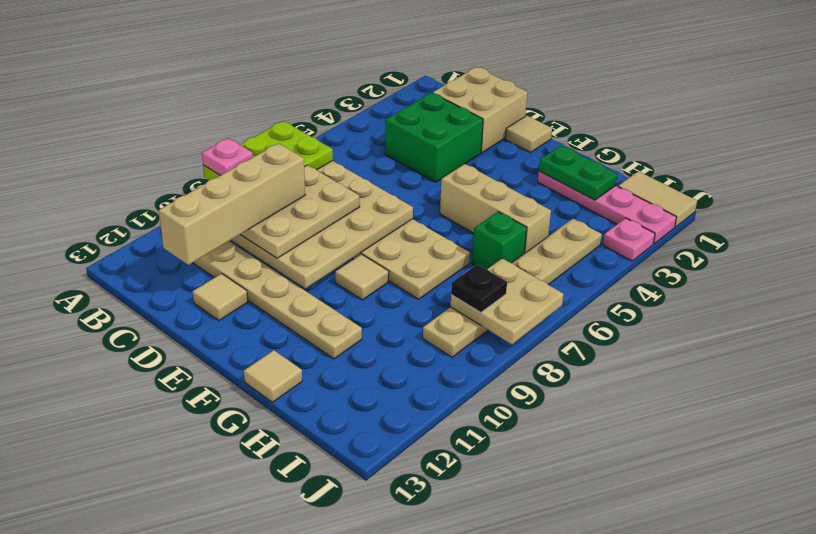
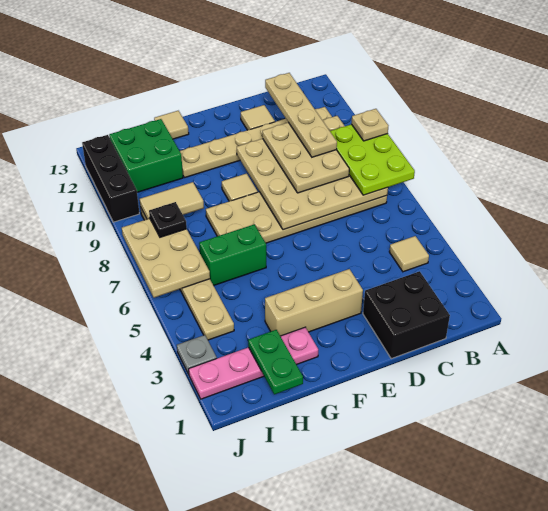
pink 1x1 plate [202,138,253,175] -> tan 1x1 plate [351,109,388,141]
tan 2x2 brick [433,67,527,153] -> black 2x2 brick [363,271,450,359]
green 2x2 brick [385,93,483,182] -> green 2x2 brick moved to [109,119,183,192]
tan 1x4 brick [159,143,305,265] -> tan 1x4 plate [265,73,337,157]
tan 1x1 tile [505,116,552,152] -> tan 1x1 tile moved to [389,236,429,272]
tan 1x3 brick [440,164,551,254] -> tan 1x3 brick moved to [265,269,363,336]
green 1x2 plate [539,146,617,200] -> green 1x2 plate turned to [248,330,303,394]
green 1x1 brick [472,212,527,269] -> green 1x2 brick [199,224,266,286]
tan 1x2 tile [618,171,697,227] -> tan 1x2 tile moved to [140,182,204,219]
tan 2x2 plate [451,258,564,344] -> tan 2x3 plate [122,218,210,298]
pink 1x1 plate [603,218,655,261] -> grey 1x1 plate [177,335,217,374]
none -> black 1x3 brick [82,135,139,222]

